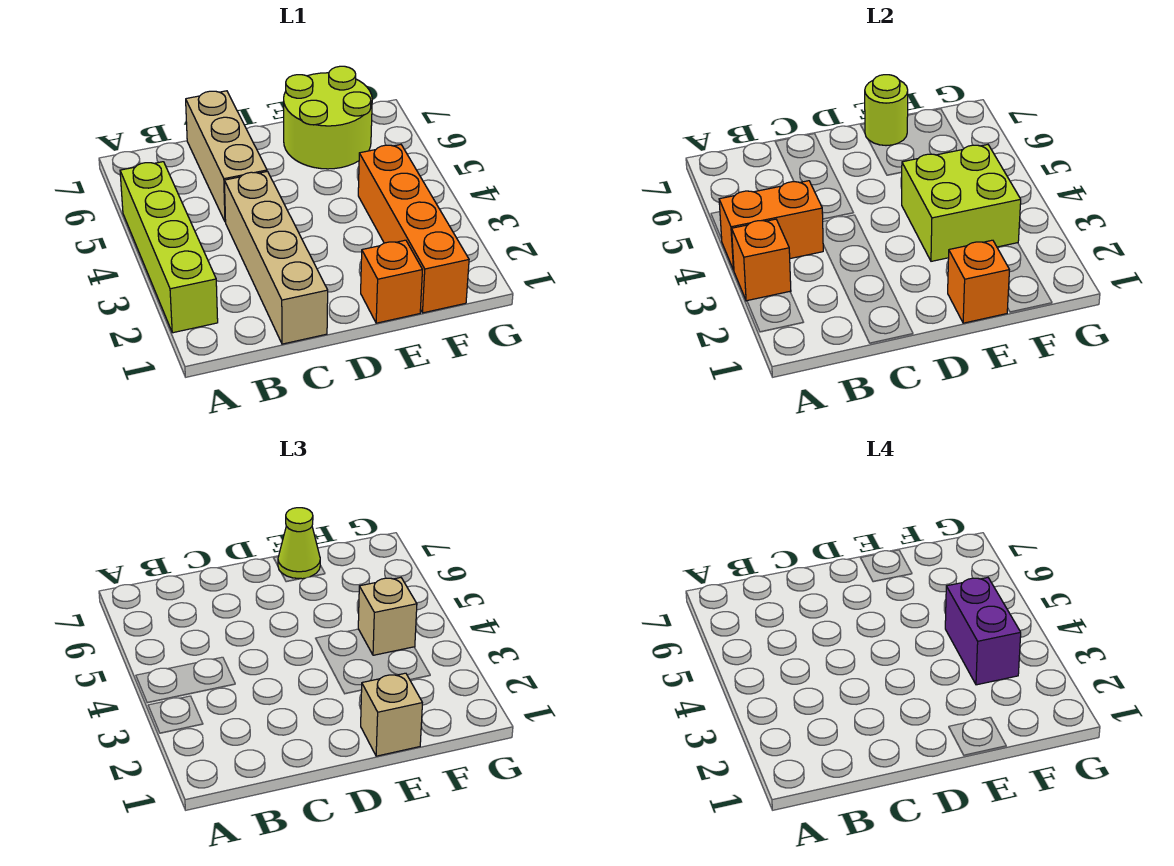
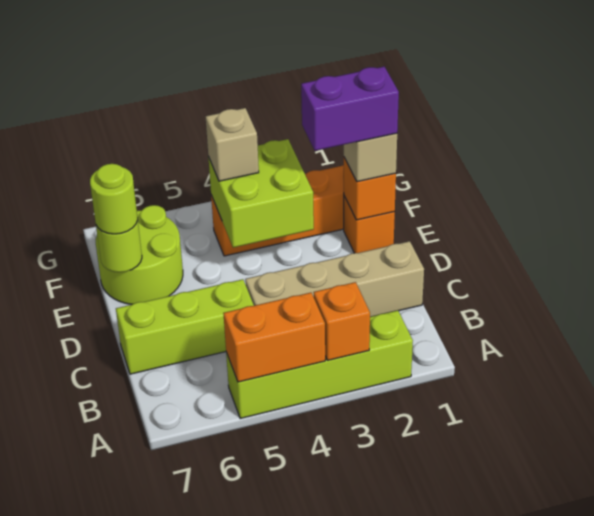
orange 1x2 brick [719,181,823,270] -> orange 1x2 brick turned to [223,293,325,382]
tan 1x3 brick [186,91,267,222] -> lime 1x3 brick [116,279,254,374]
lime 1x1 cone [278,508,320,579] -> lime 1x1 round brick [90,164,138,234]
purple 1x2 brick [945,578,1021,685] -> purple 1x2 brick moved to [301,67,399,151]

